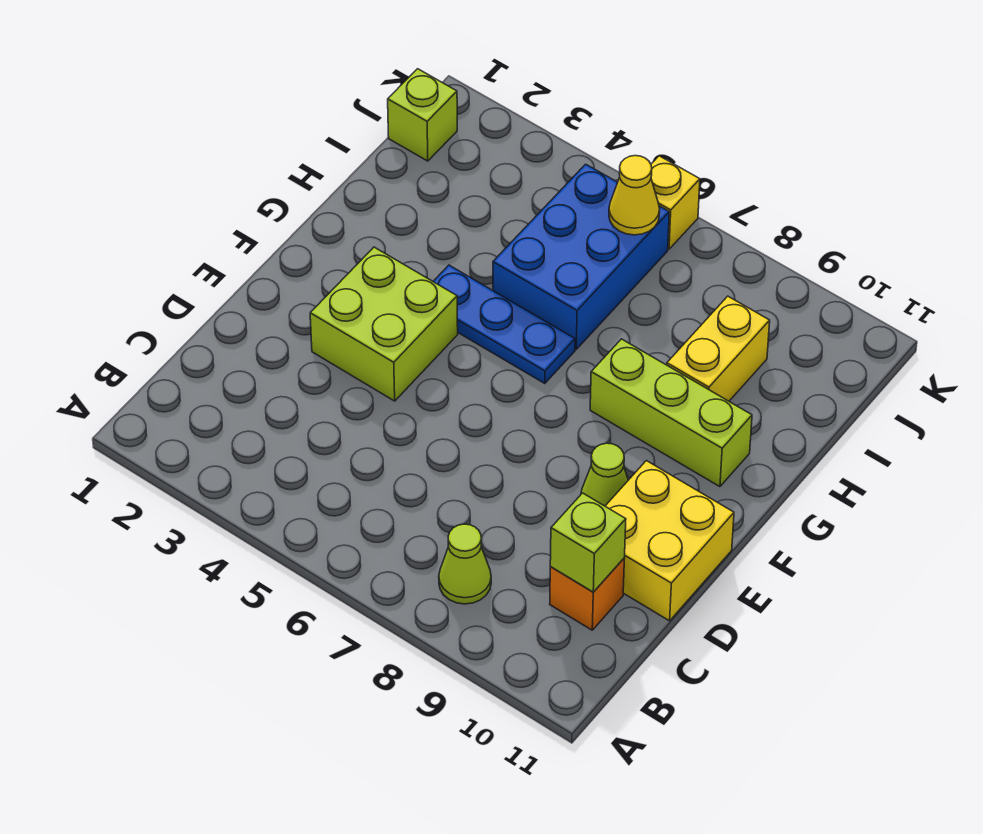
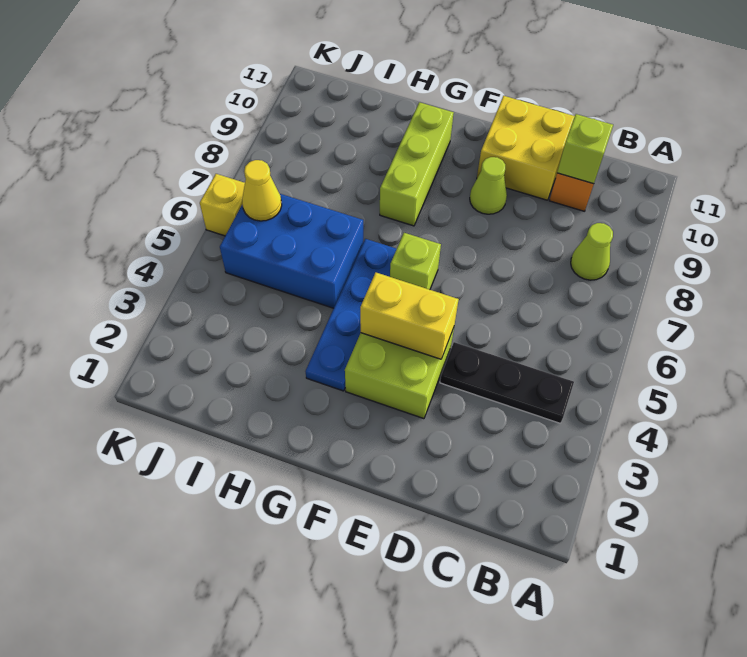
none -> black 1x3 plate [440,342,574,423]
blue 1x3 plate [433,265,575,383] -> blue 1x4 plate [305,239,396,391]
yellow 1x2 brick [667,296,770,401] -> yellow 1x2 brick moved to [360,273,459,359]
lime 1x1 brick [388,69,457,161] -> lime 1x1 brick moved to [390,233,441,290]

